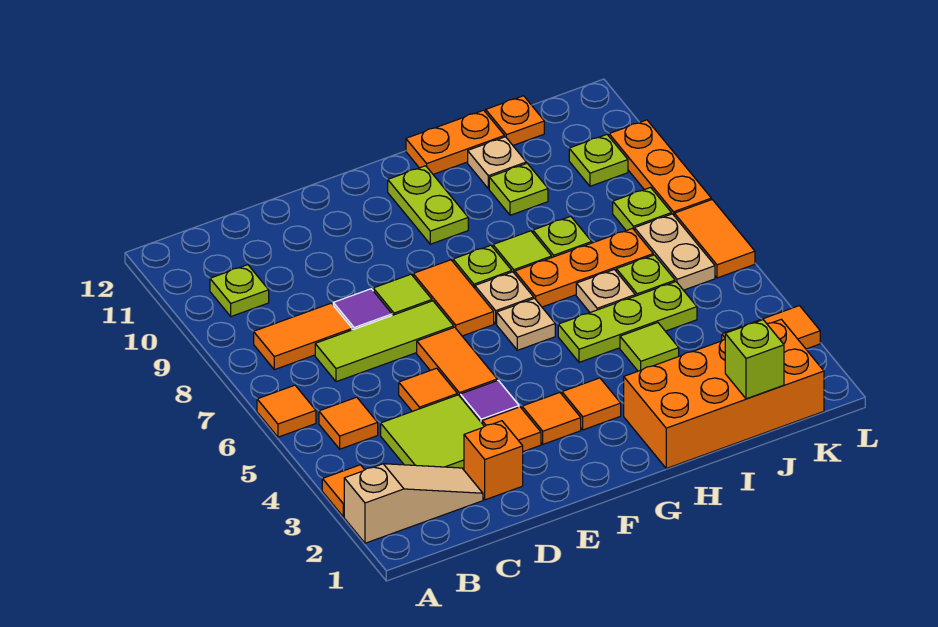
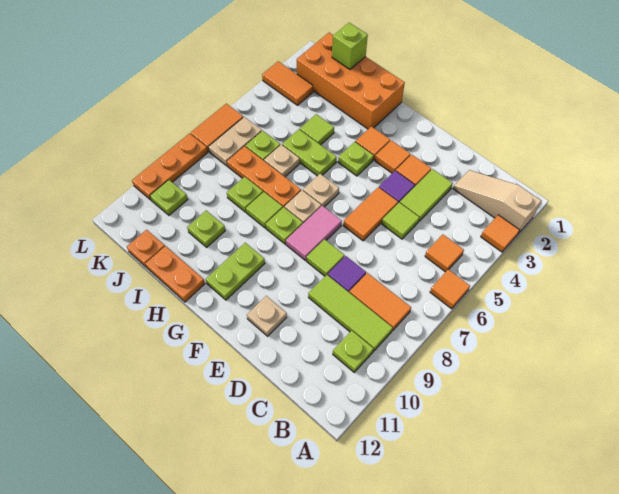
lime 2x2 tile [381,395,484,470] -> lime 1x2 tile [400,169,453,221]
lime 1x3 tile [315,301,454,382] -> lime 1x3 tile moved to [308,275,393,351]
orange 1x1 brick [464,421,523,500] -> none
orange 1x1 tile [399,368,457,411] -> lime 1x1 tile [382,203,419,239]
orange 1x2 tile [413,260,494,336] -> pink 1x2 tile [286,206,342,261]
lime 1x3 plate [558,282,697,362] -> lime 1x2 plate [282,129,337,176]
tan 1x1 plate [468,137,526,189] -> tan 1x1 plate moved to [247,296,287,336]
lime 1x1 plate [613,187,671,231] -> lime 1x1 plate moved to [338,142,374,176]

